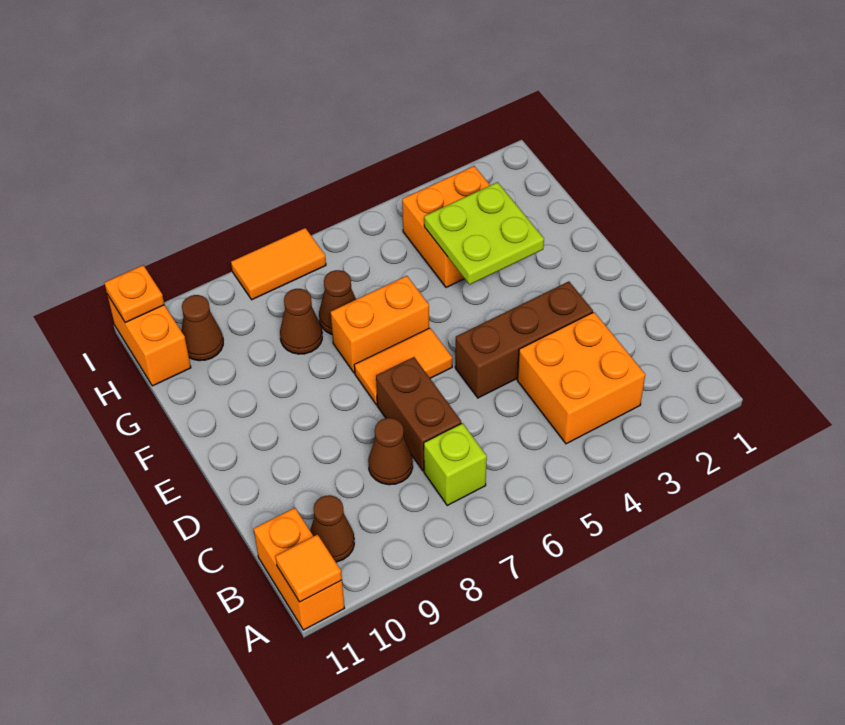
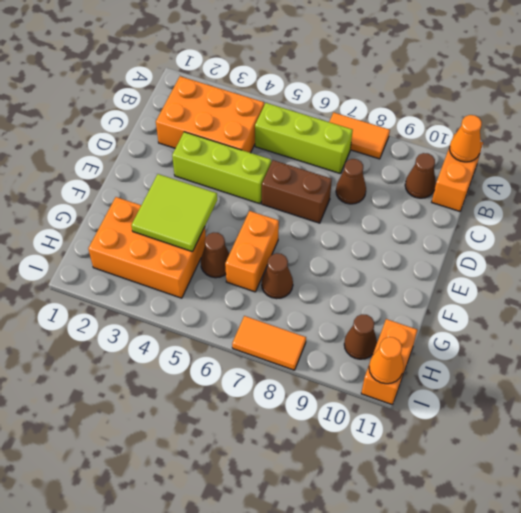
orange 1x1 tile [275,535,342,602] -> orange 1x1 cone [450,115,482,162]
orange 2x2 brick [517,312,645,444] -> orange 2x3 brick [156,76,264,153]
lime 1x1 brick [424,423,487,505] -> lime 1x3 brick [255,103,353,174]
brown 1x2 brick [376,357,461,471] -> brown 1x2 brick turned to [262,160,332,223]
brown 1x3 brick [455,282,593,398] -> lime 1x3 brick [172,132,271,204]
orange 1x2 tile [354,328,452,405] -> orange 1x2 tile moved to [329,112,390,159]
lime 2x2 plate [424,182,544,285] -> lime 2x2 tile [131,174,217,252]
orange 1x2 brick [331,276,429,373] -> orange 1x2 brick turned to [225,211,279,292]
orange 2x2 brick [402,166,490,287] -> orange 2x3 brick [88,197,206,298]
brown 1x1 cone [280,289,322,354] -> brown 1x1 cone moved to [201,232,229,278]
orange 1x1 plate [104,265,164,323] -> orange 1x1 cone [369,337,404,384]

